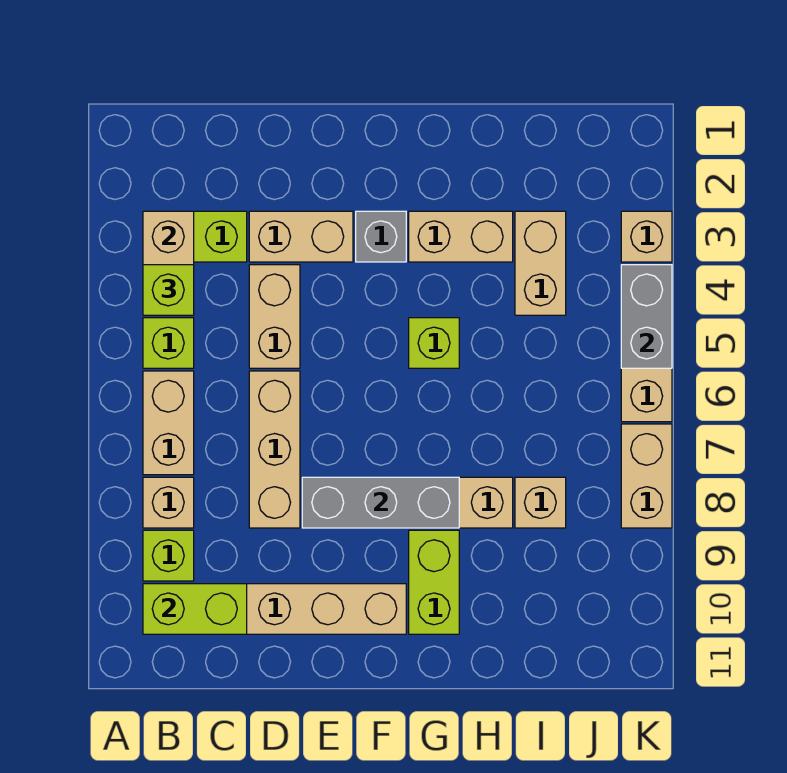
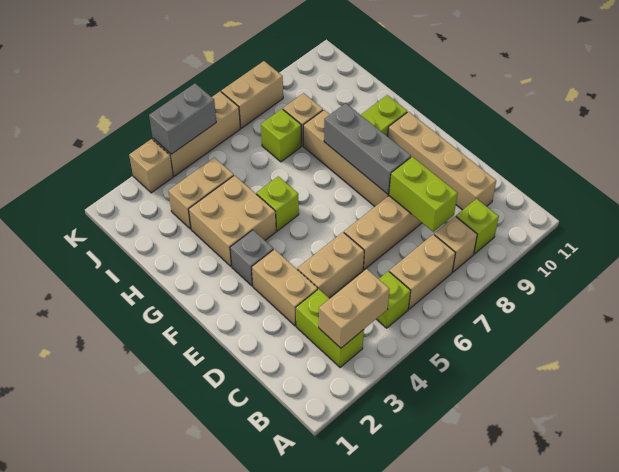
lime 1x1 brick [143,265,194,315] -> lime 1x1 brick moved to [261,109,302,162]
lime 1x2 brick [143,584,247,634] -> lime 1x2 brick moved to [389,157,458,232]
tan 1x2 brick [409,211,513,262] -> tan 2x2 brick [189,175,276,266]

